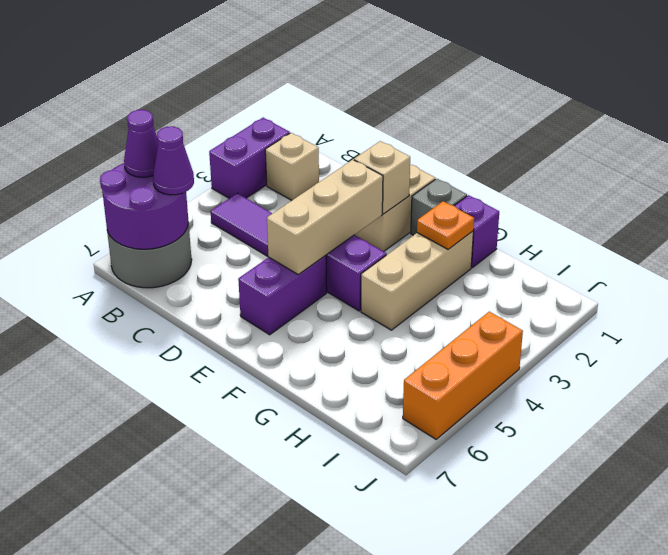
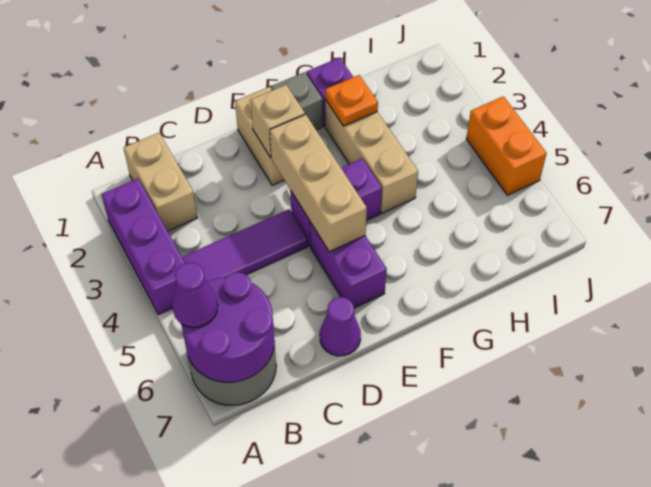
purple 1x2 brick [209,118,290,198] -> purple 1x3 brick [101,179,185,315]
tan 1x1 brick [265,133,319,201] -> tan 1x2 brick [124,133,197,231]
purple 1x1 cone [153,126,194,195] -> purple 1x1 cone moved to [320,297,361,356]
orange 1x3 brick [403,312,523,439] -> orange 1x2 brick [466,96,547,195]

